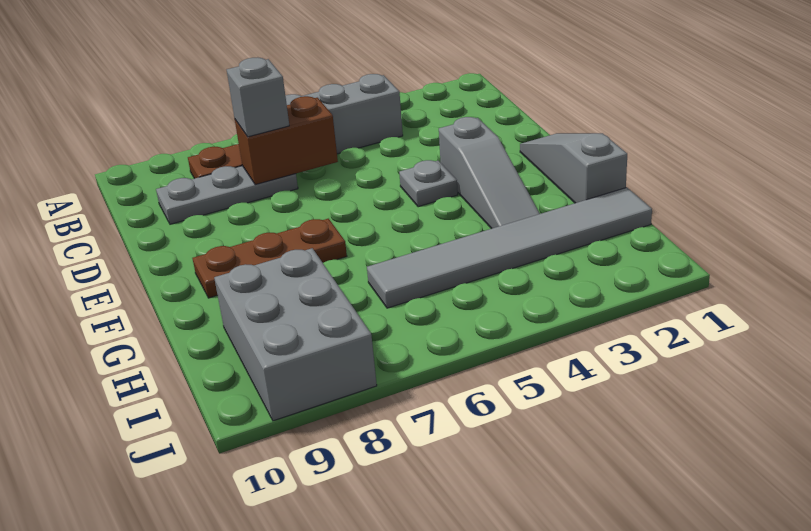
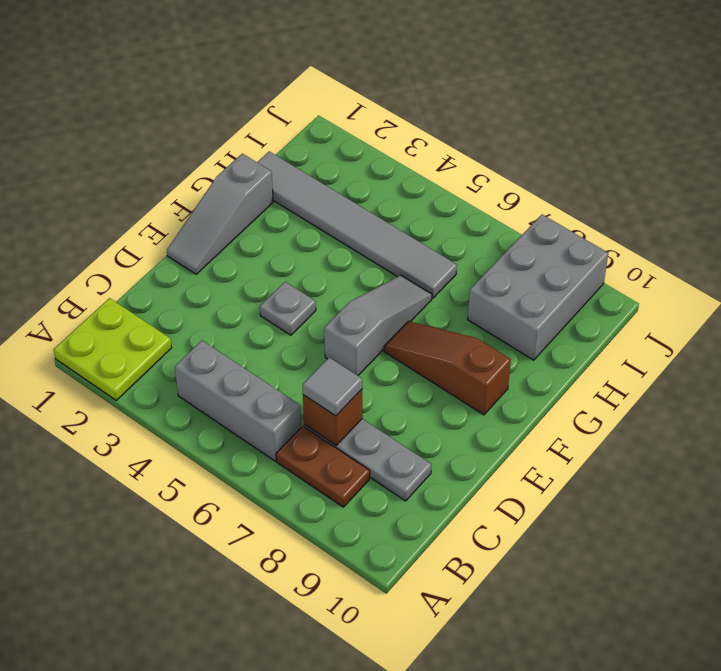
none -> lime 2x2 plate [54,298,172,400]
brown 1x2 brick [235,96,338,185] -> brown 1x1 brick [303,389,362,446]
grey 1x1 brick [227,57,289,137] -> grey 1x1 tile [303,358,362,416]
grey 1x3 slope [439,117,540,229] -> grey 1x3 slope moved to [324,275,432,376]
brown 1x3 plate [193,219,347,298] -> brown 1x3 slope [384,321,511,415]

